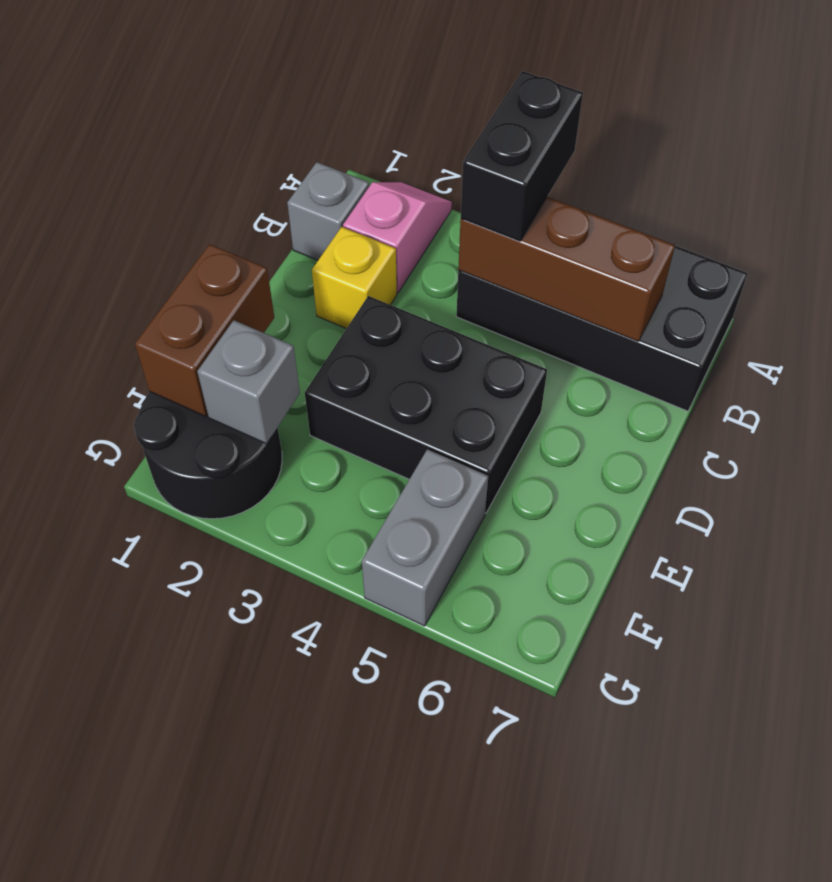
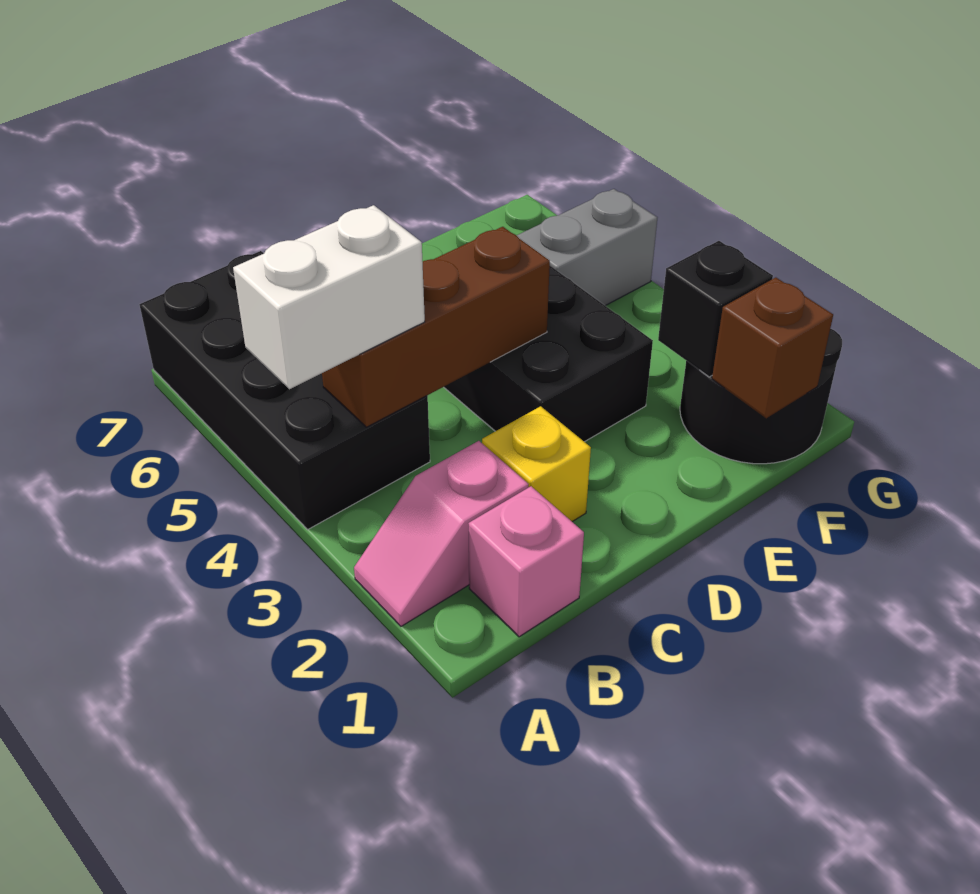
black 1x2 brick [461,71,583,241] -> white 1x2 brick [233,205,425,389]
grey 1x1 brick [287,162,369,260] -> pink 1x1 brick [468,486,584,637]
brown 1x3 brick [458,197,675,341] -> brown 1x3 brick turned to [322,227,550,427]
brown 1x2 brick [135,244,274,416] -> brown 1x1 brick [712,278,833,418]
grey 1x1 brick [197,320,300,444] -> black 1x1 brick [658,241,773,377]

